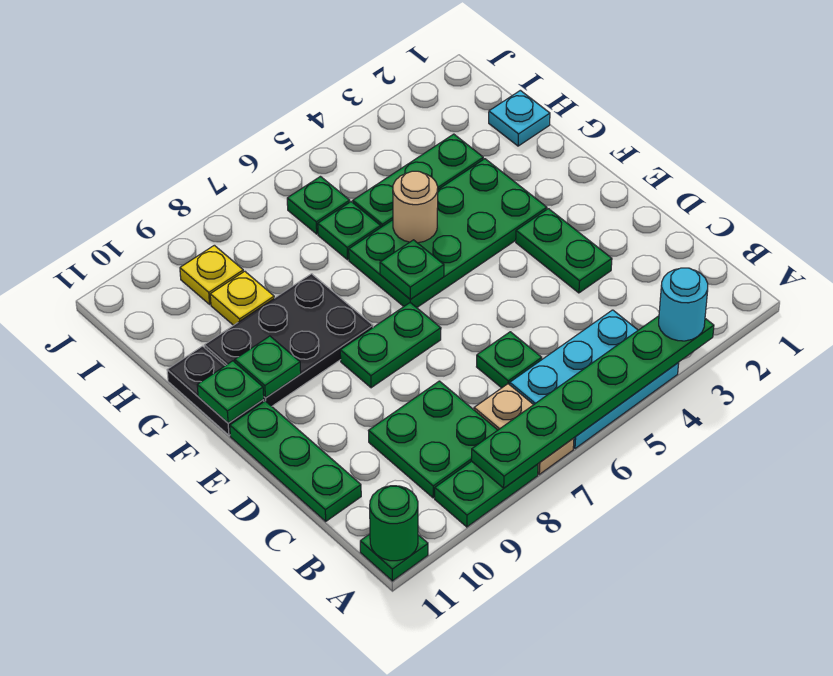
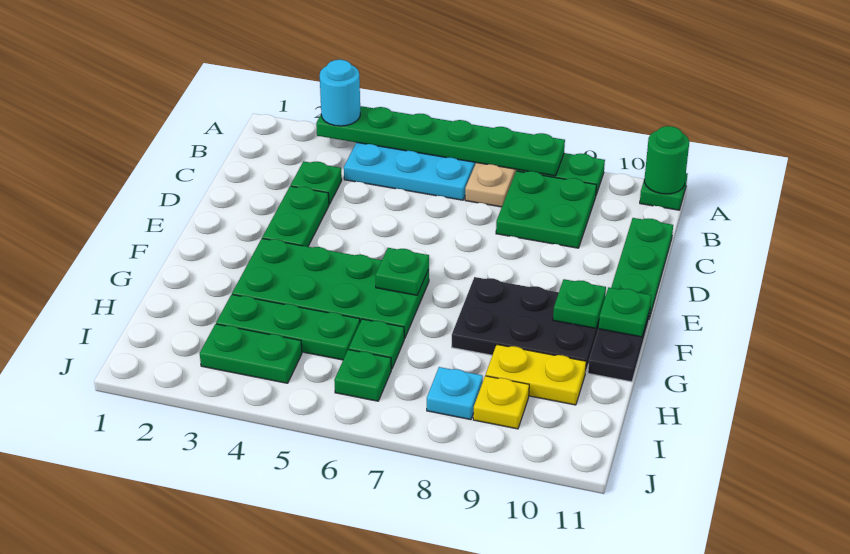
green 1x1 plate [477,332,542,388] -> green 1x1 plate moved to [291,161,342,204]
green 1x2 plate [340,303,441,388] -> green 1x2 plate moved to [200,324,302,383]
tan 1x1 round brick [393,171,438,243] -> none
cyan 1x1 plate [489,90,550,146] -> cyan 1x1 plate moved to [427,367,483,420]
yellow 1x1 plate [210,271,274,325] -> yellow 1x2 plate [486,345,586,405]

